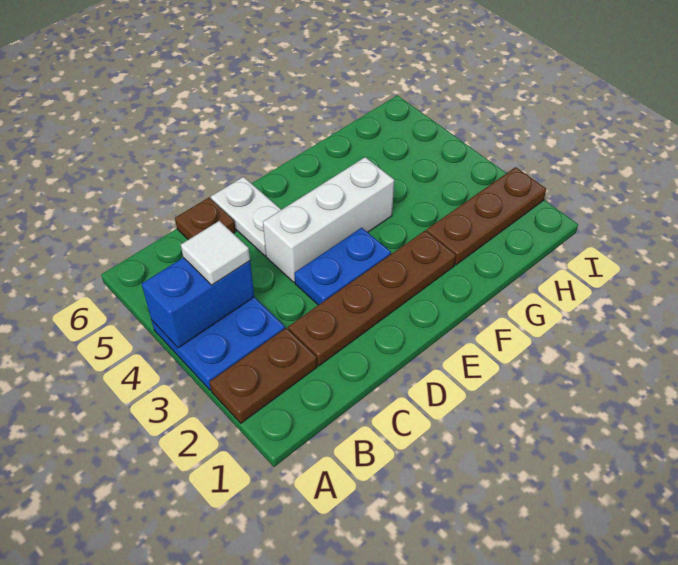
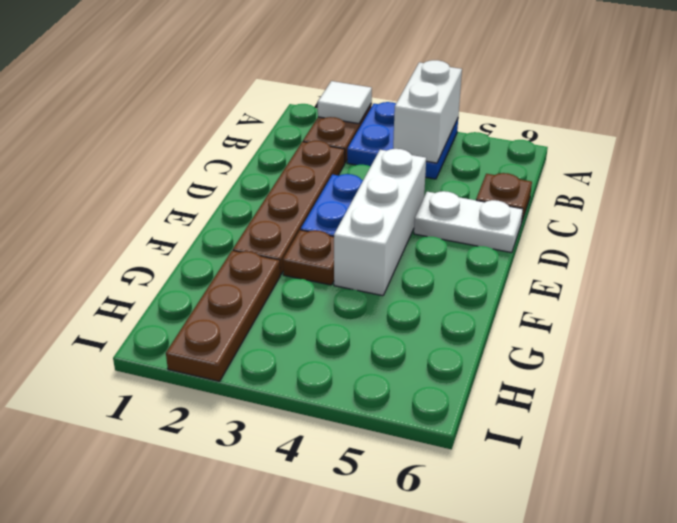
blue 1x2 brick [142,258,254,348] -> white 1x2 brick [393,60,462,163]
white 1x1 tile [181,221,250,285] -> white 1x1 tile moved to [318,81,372,124]
none -> brown 1x1 plate [283,230,334,285]

